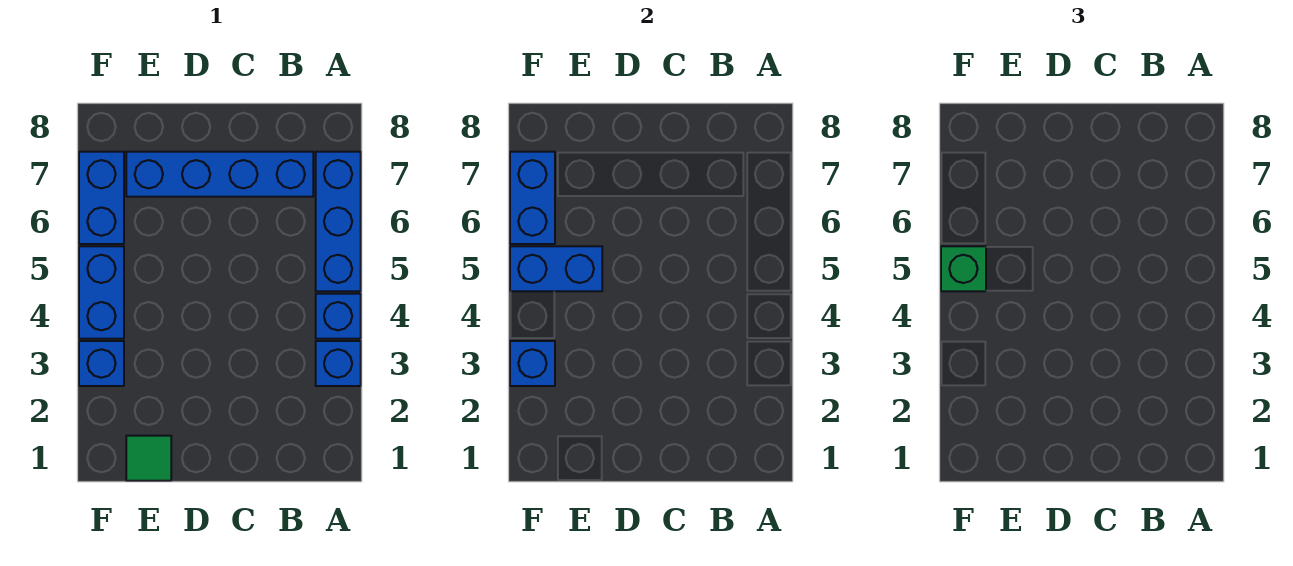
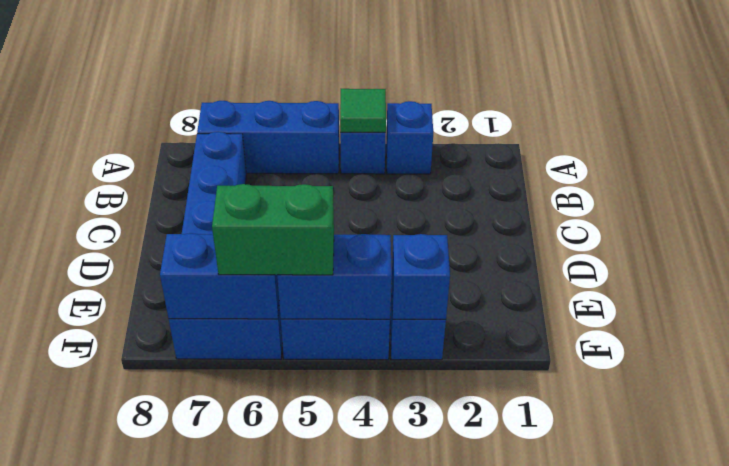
green 1x1 tile [126,436,171,481] -> green 1x1 tile moved to [340,89,386,132]
blue 1x2 brick [510,246,602,291] -> blue 1x2 brick turned to [277,234,392,319]
green 1x1 brick [941,246,986,291] -> green 1x2 brick [212,184,334,275]

